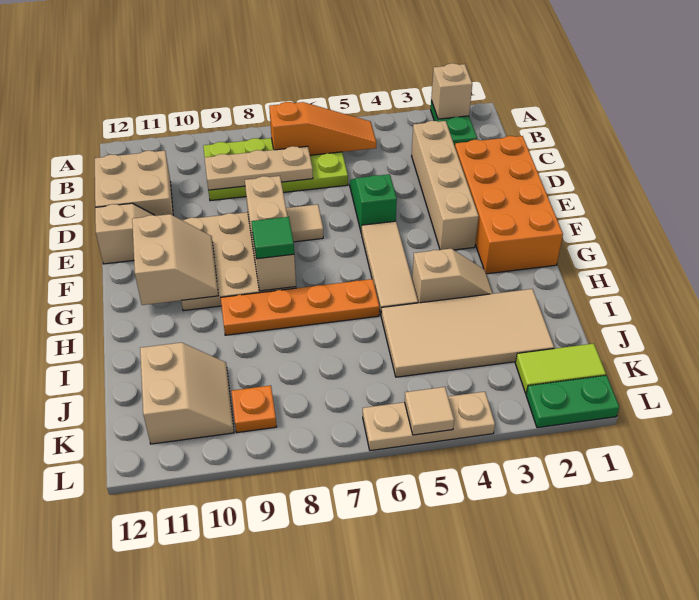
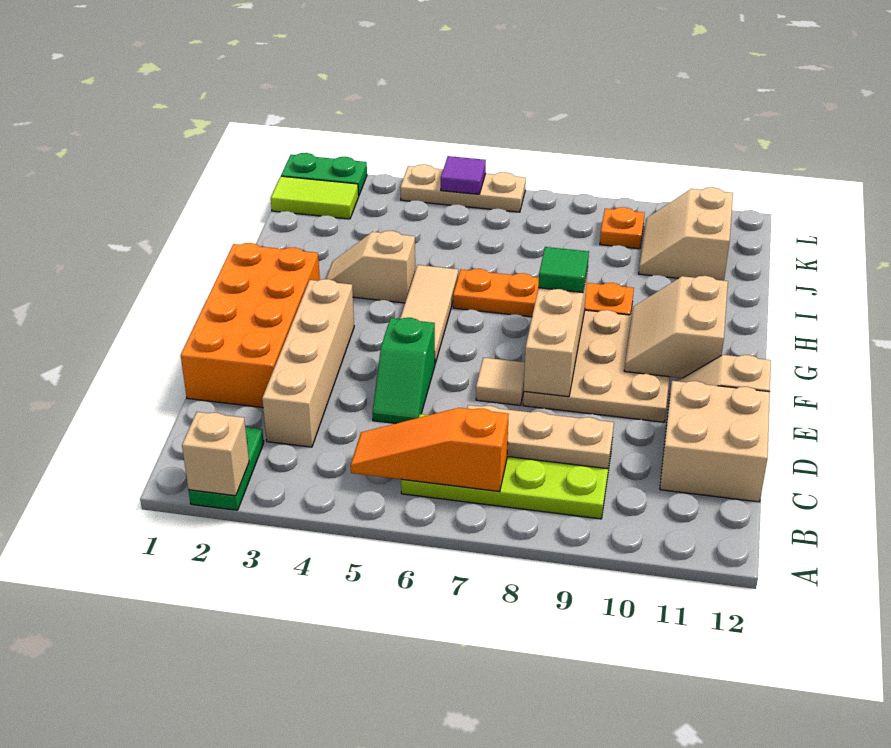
tan 2x4 tile [381,289,554,377] -> none
tan 1x1 tile [405,387,454,435] -> purple 1x1 tile [441,156,486,194]

